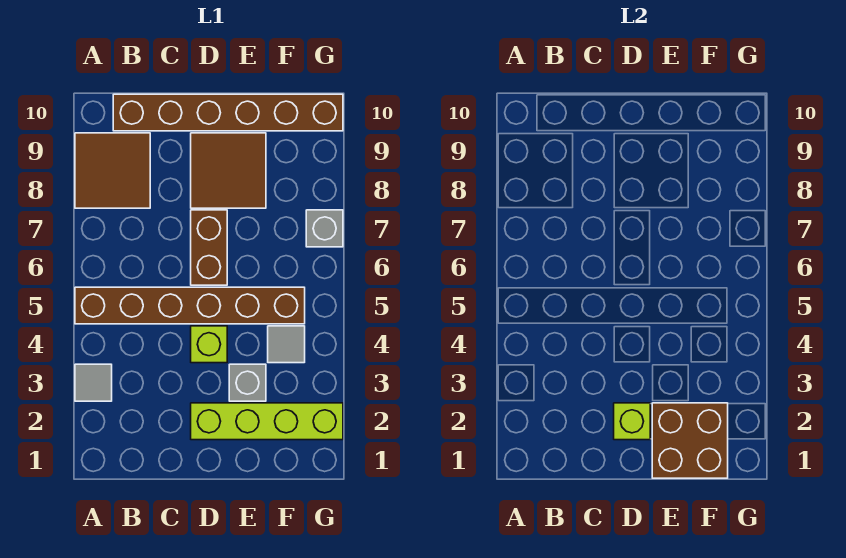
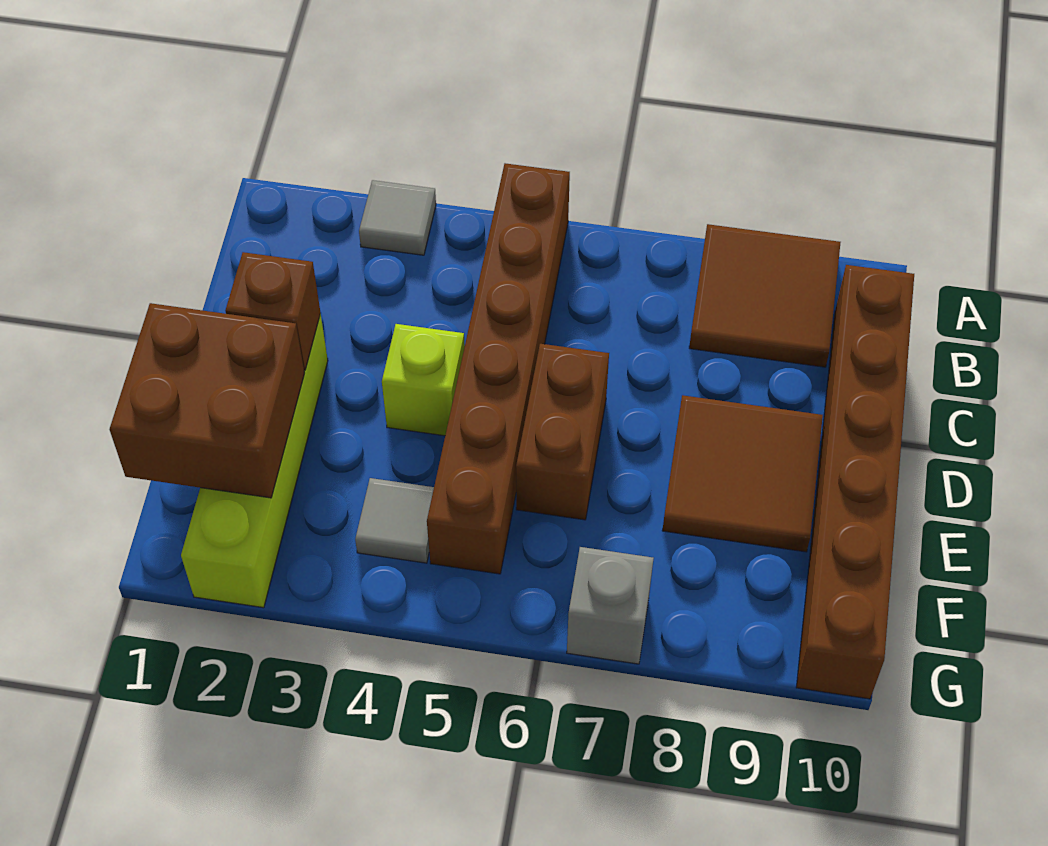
lime 1x1 brick [614,403,650,440] -> brown 1x1 brick [225,252,321,370]
brown 1x2 brick [191,210,227,285] -> brown 1x2 brick turned to [516,344,609,520]
grey 1x1 brick [229,364,266,401] -> none

